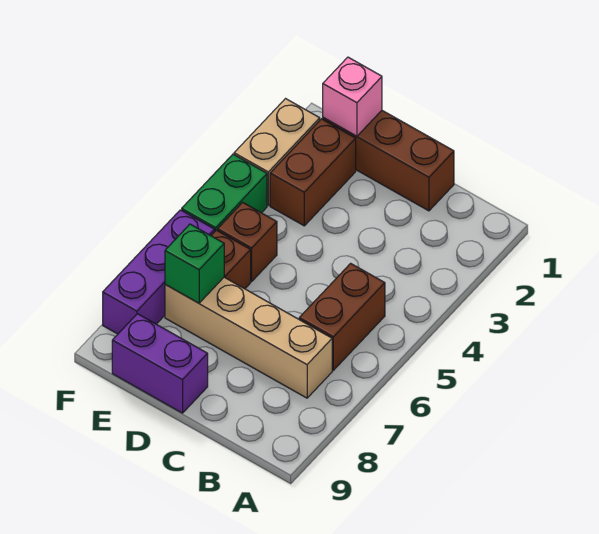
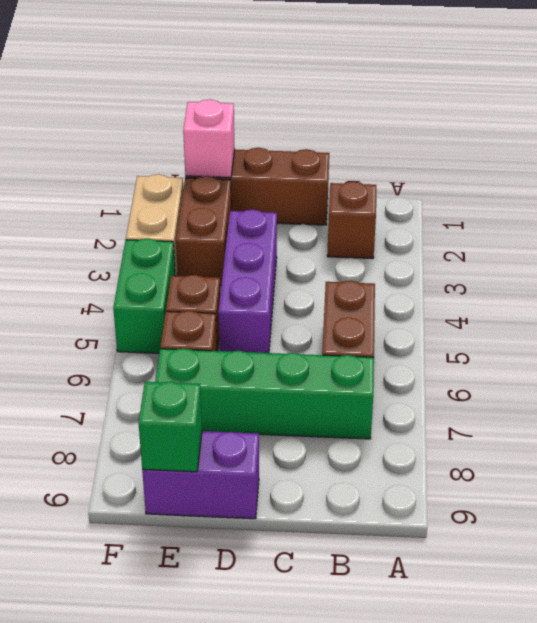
none -> brown 1x1 brick [327,181,376,259]
tan 1x4 brick [165,277,332,398] -> green 1x4 brick [155,348,374,439]
green 1x1 brick [165,224,224,303] -> green 1x1 brick moved to [139,382,202,472]
purple 1x3 brick [103,210,215,334] -> purple 1x3 brick moved to [218,209,277,353]

